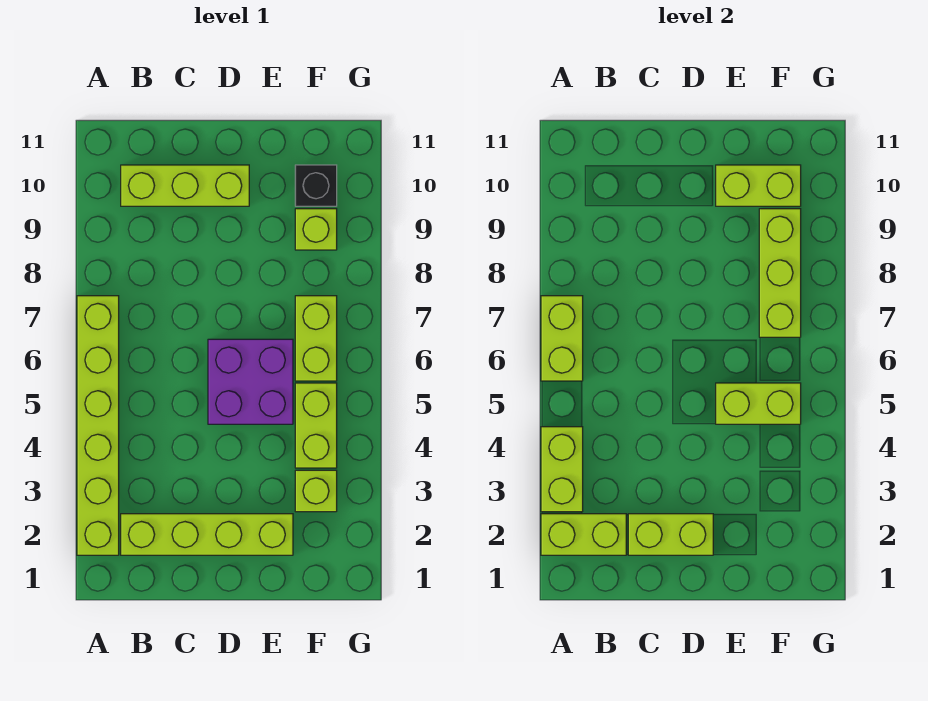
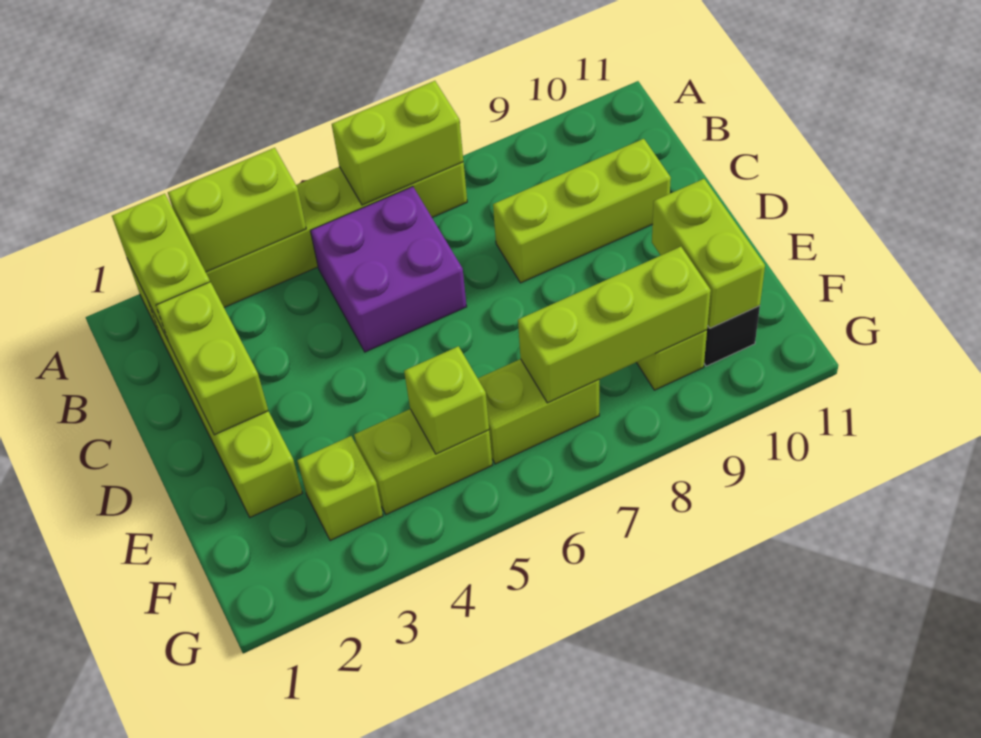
lime 1x3 brick [121,165,249,206] -> lime 1x3 brick turned to [493,139,671,283]
purple 2x2 brick [208,339,293,424] -> purple 2x2 brick moved to [310,187,467,352]
lime 1x2 brick [716,383,801,424] -> lime 1x1 brick [404,346,489,454]

